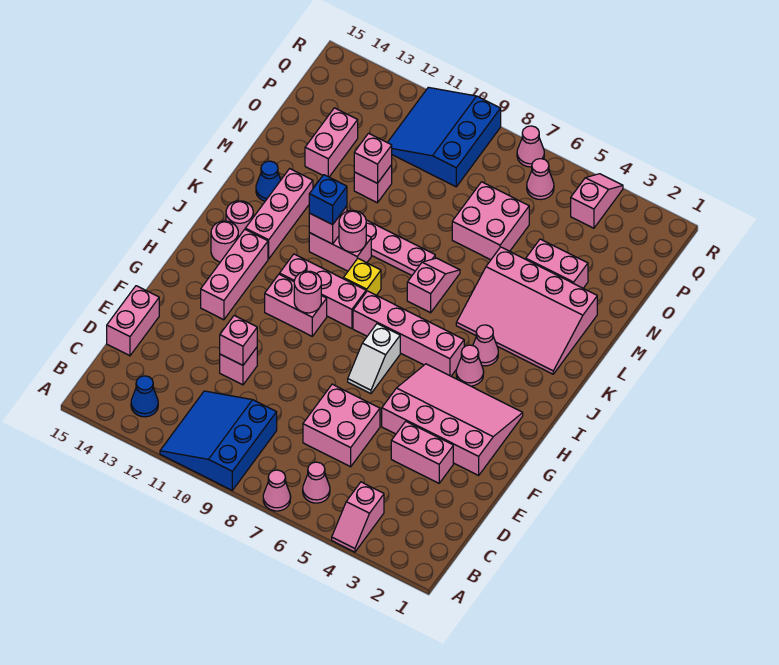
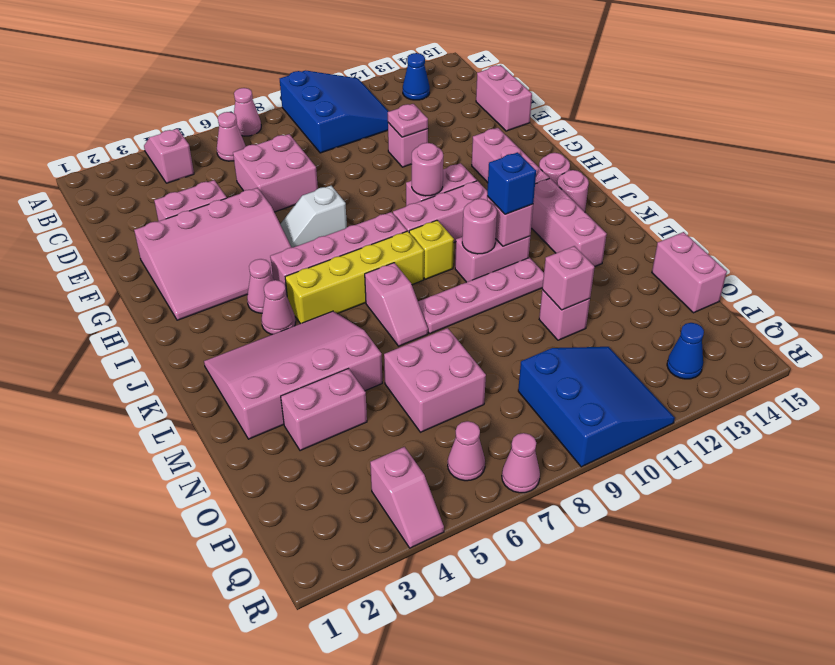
pink 1x1 brick [220,316,257,365] -> pink 1x1 plate [388,104,428,137]
white 1x2 slope [348,324,400,394] -> white 1x2 slope turned to [280,186,347,247]
none -> yellow 1x4 brick [285,231,424,324]
blue 1x1 cone [256,161,281,201] -> blue 1x1 cone moved to [667,323,704,379]
pink 1x2 brick [305,108,358,177] -> pink 1x2 brick moved to [652,232,727,313]

